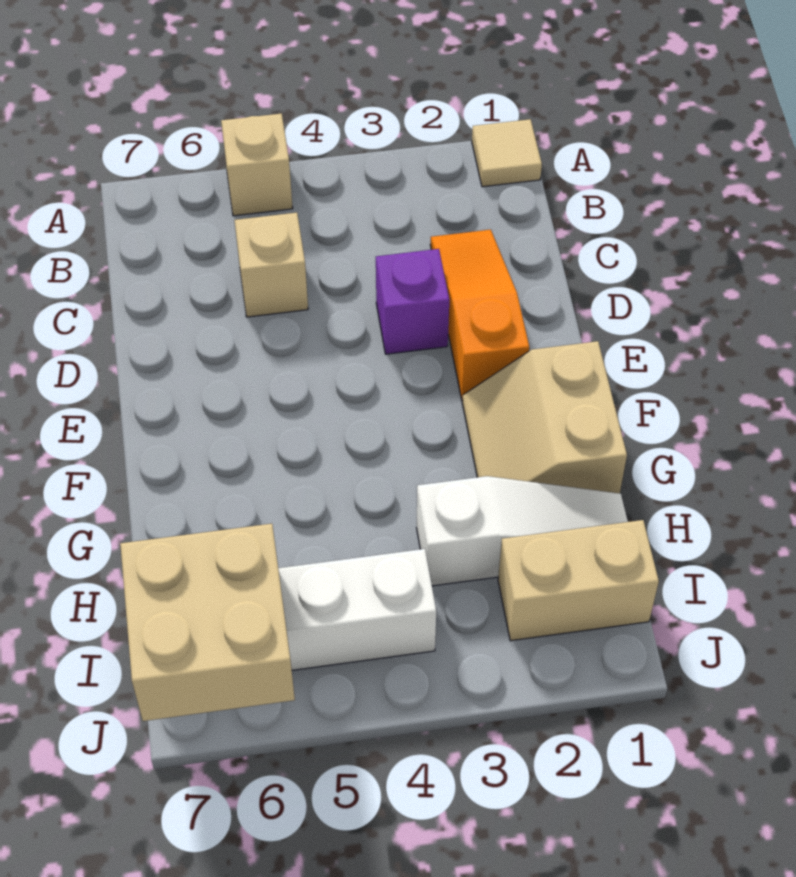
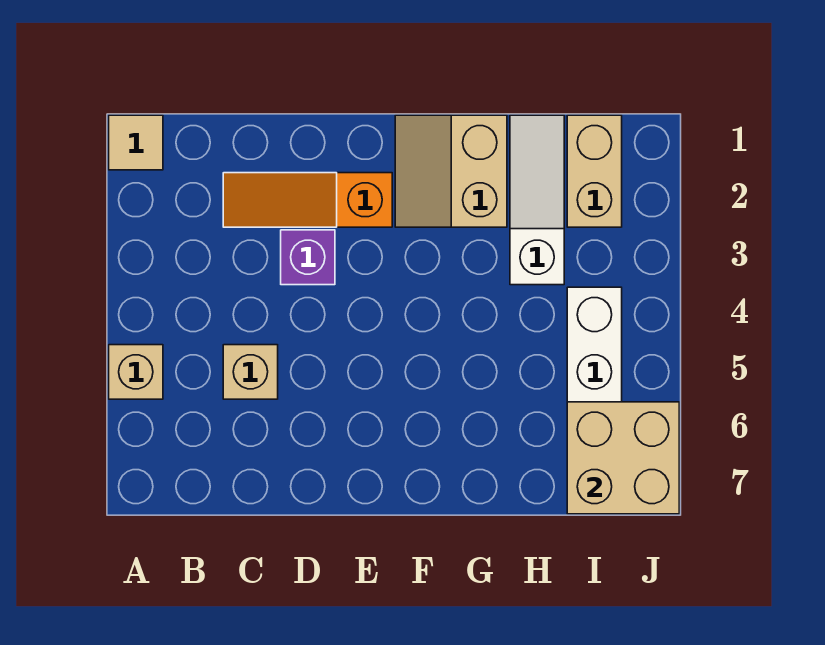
tan 2x2 slope [462,341,627,493] -> tan 2x2 slope turned to [395,115,507,227]

